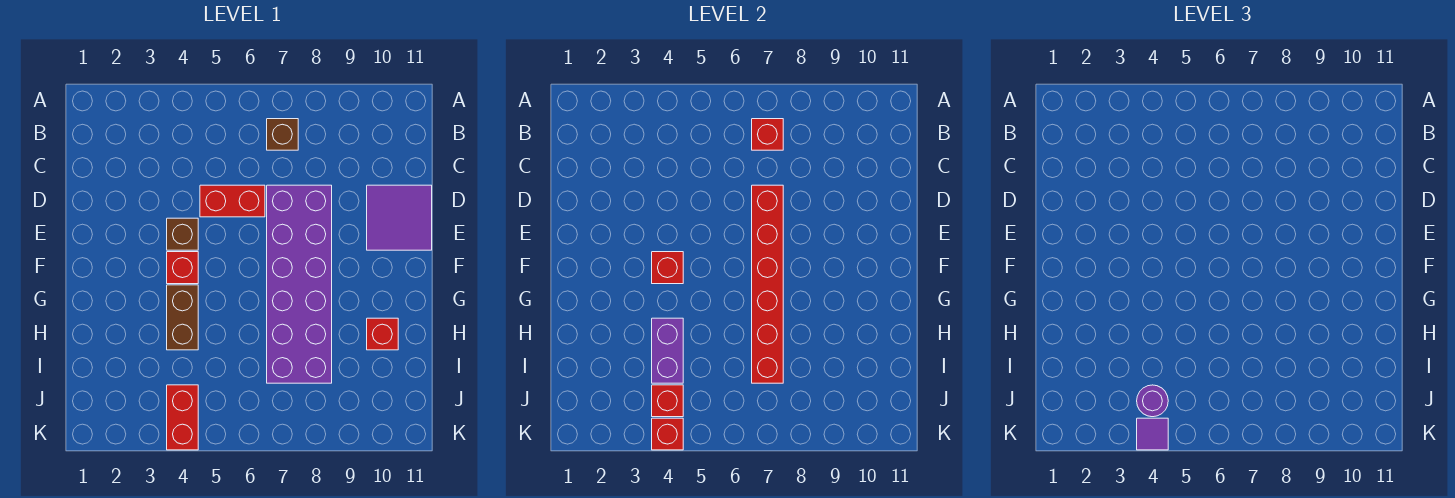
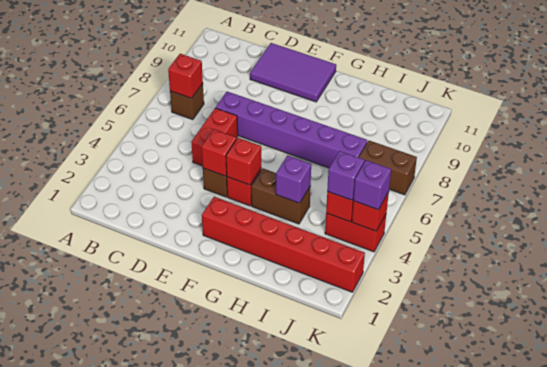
purple 2x6 brick [267,185,332,383] -> purple 1x6 brick [216,92,367,168]
red 1x6 brick [752,185,783,383] -> red 1x6 brick moved to [202,197,365,292]
purple 2x2 tile [367,185,432,250] -> purple 2x3 tile [250,43,336,102]
purple 1x2 brick [652,318,683,383] -> purple 1x1 brick [276,155,311,203]
red 1x1 brick [367,318,398,350] -> red 1x1 brick moved to [202,129,237,176]
purple 1x1 round brick [1137,385,1168,417] -> purple 1x1 brick [327,151,365,200]
none -> brown 1x2 brick [359,141,417,195]
purple 1x1 tile [1137,418,1168,450] -> purple 1x1 brick [353,160,391,210]

